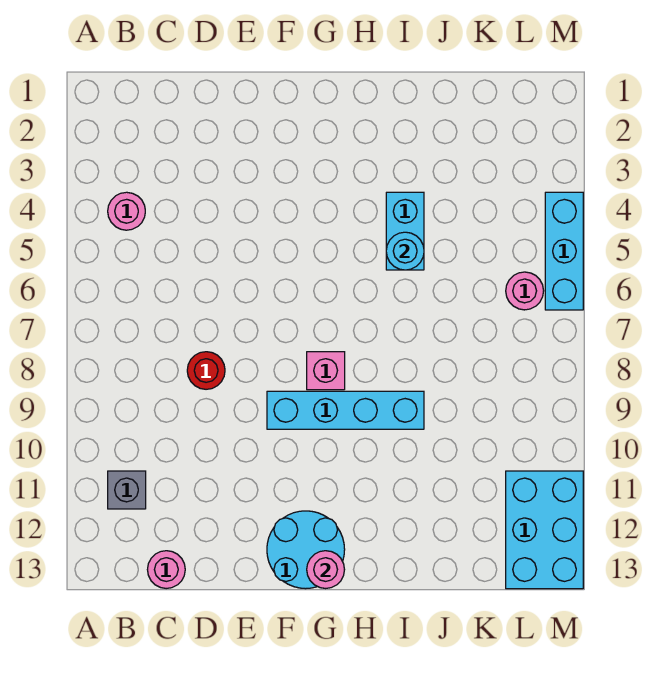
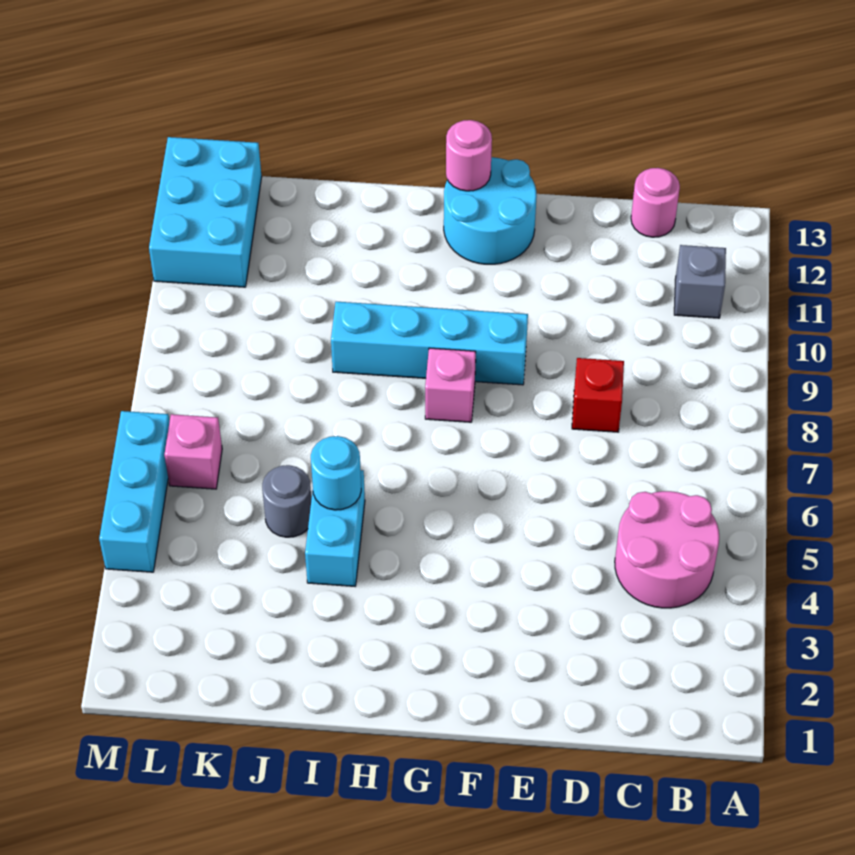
pink 1x1 round brick [108,192,145,230] -> pink 2x2 round brick [615,491,719,608]
red 1x1 round brick [187,352,225,389] -> red 1x1 brick [572,358,624,432]
none -> grey 1x1 round brick [262,465,311,537]
pink 1x1 round brick [506,272,544,310] -> pink 1x1 brick [164,414,222,489]

